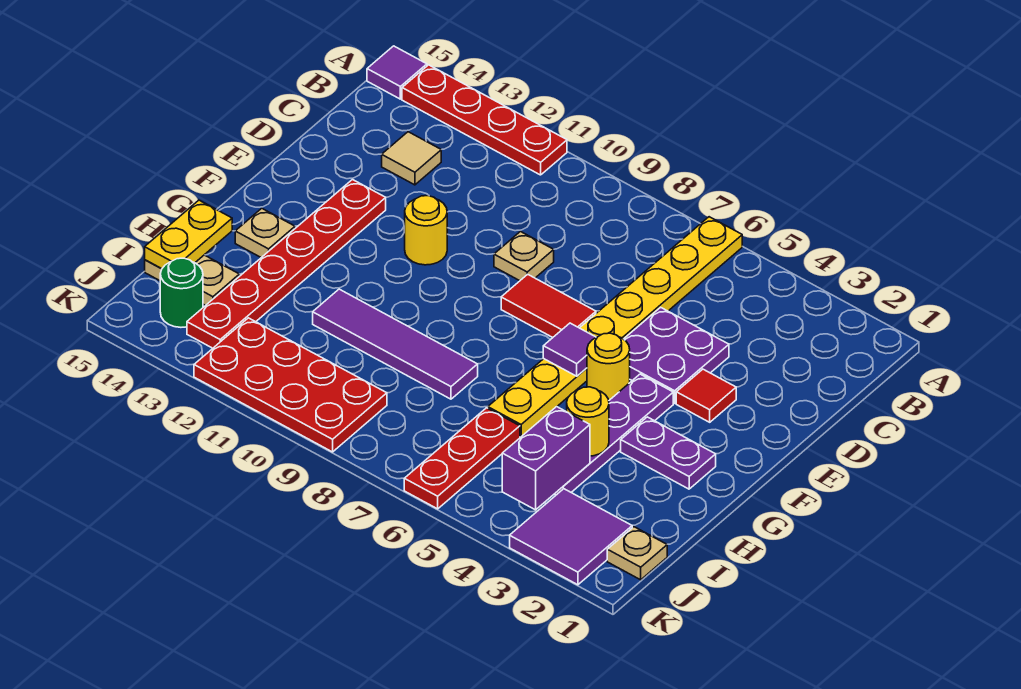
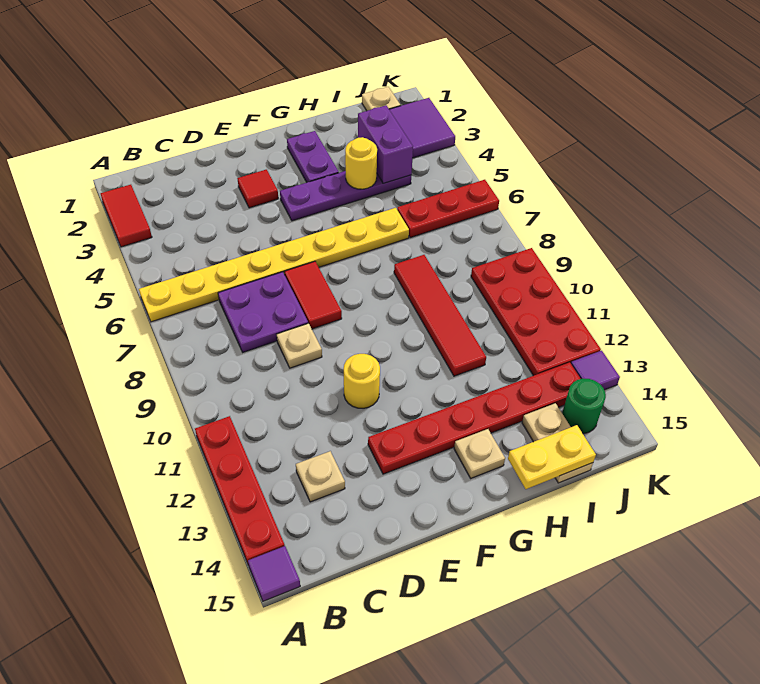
none -> red 1x2 tile [101,185,152,247]
tan 1x1 tile [382,132,441,185] -> tan 1x1 plate [296,451,345,502]
purple 2x2 plate [624,307,729,403] -> purple 2x2 plate moved to [218,272,308,352]
yellow 1x1 round brick [587,333,630,400] -> none
purple 1x1 tile [543,323,596,376] -> purple 1x1 tile moved to [571,351,620,390]
purple 1x4 tile [313,289,478,399] -> red 1x4 tile [394,255,486,376]
purple 1x2 brick [502,407,590,510] -> purple 1x2 brick turned to [358,105,413,184]

